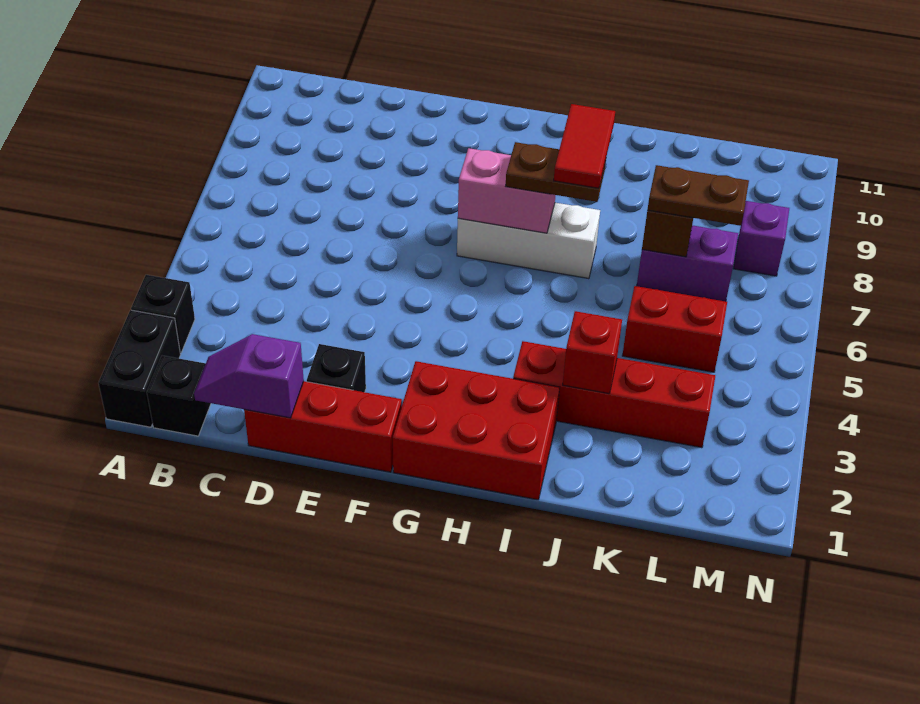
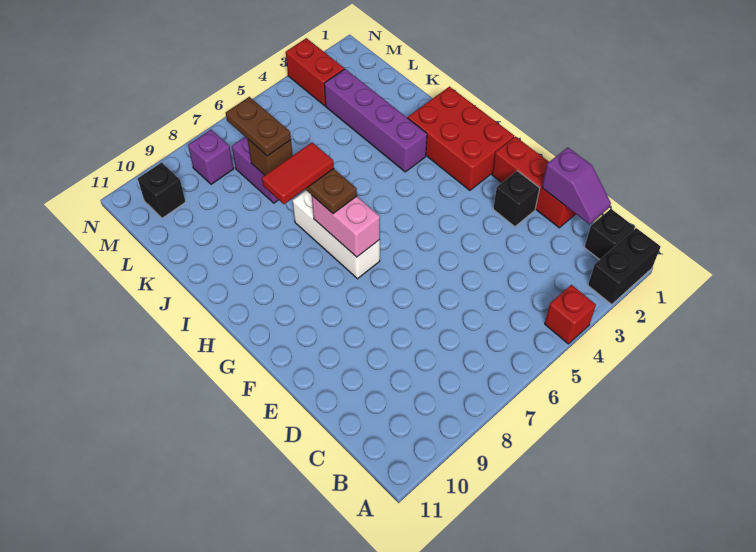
black 1x1 brick [131,275,195,353] -> black 1x1 brick moved to [138,162,186,218]
red 1x4 brick [513,341,715,448] -> purple 1x4 brick [324,69,427,172]
red 1x1 brick [563,311,622,394] -> red 1x1 brick moved to [545,285,596,344]
red 1x2 brick [622,286,727,372] -> red 1x2 brick moved to [286,38,344,106]

